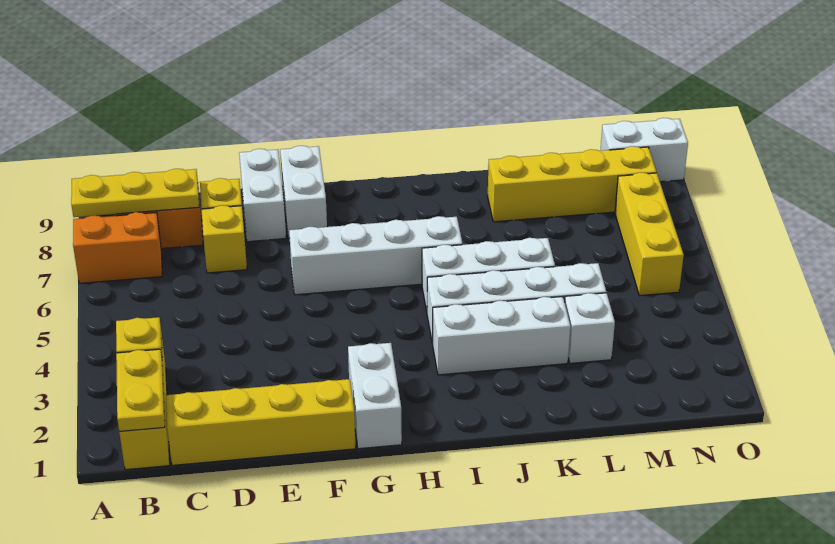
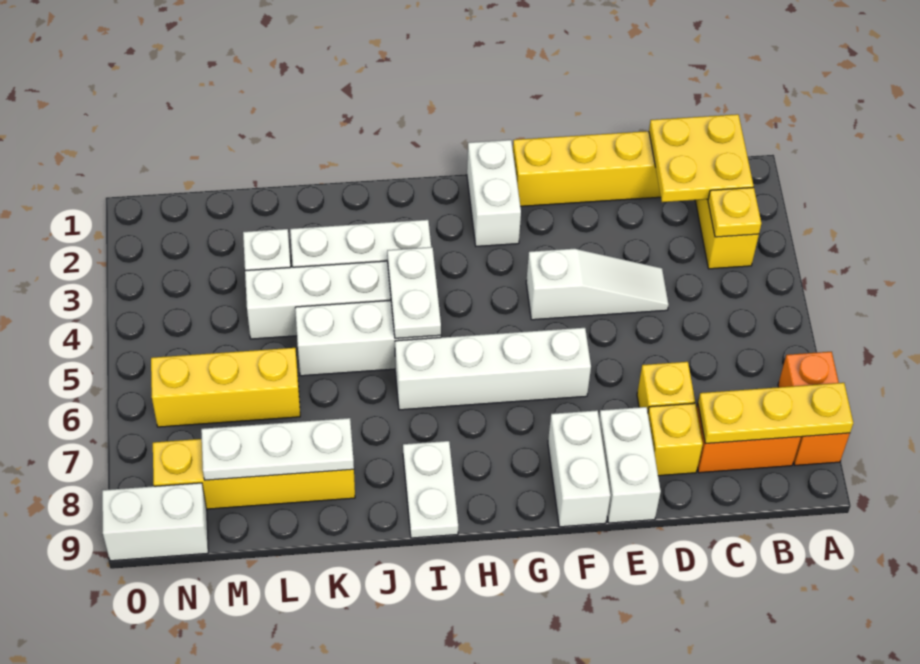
orange 1x2 brick [73,212,162,283] -> orange 1x2 brick turned to [778,352,850,465]
yellow 1x2 plate [116,349,165,431] -> yellow 2x2 plate [649,114,754,202]
none -> white 1x3 slope [526,249,669,320]
none -> white 1x2 plate [387,247,441,338]
none -> white 1x2 plate [403,441,458,538]
none -> white 1x3 plate [201,418,354,480]
yellow 1x3 brick [615,172,684,296] -> yellow 1x3 brick turned to [151,348,300,427]

